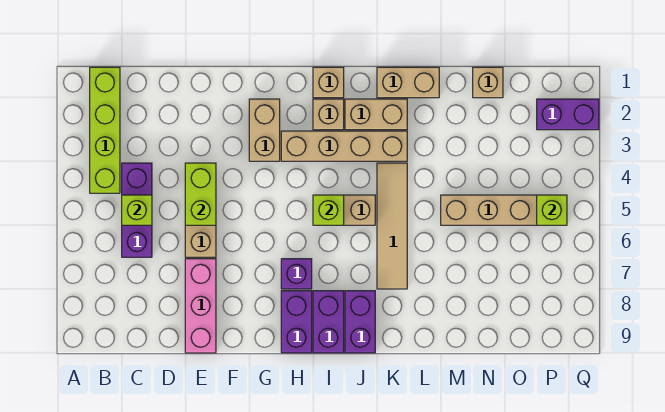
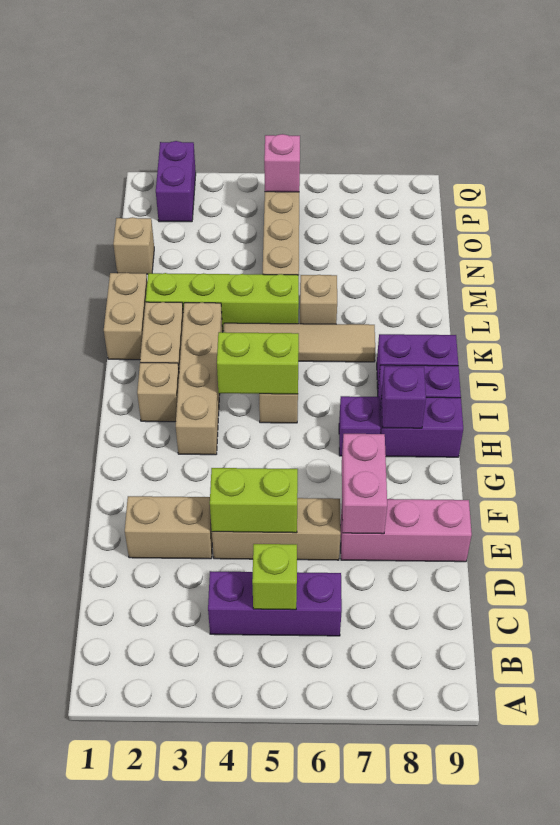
lime 1x4 brick [90,67,120,193] -> lime 1x4 brick moved to [146,273,299,331]
none -> pink 1x2 brick [342,434,387,534]
tan 1x2 brick [249,99,280,161] -> tan 1x2 brick moved to [125,496,212,559]
none -> purple 1x1 brick [381,366,426,428]
tan 1x1 brick [313,67,344,98] -> tan 1x1 brick moved to [300,275,337,324]
lime 1x1 brick [313,195,344,225] -> lime 1x2 brick [217,332,299,394]
lime 1x1 brick [537,195,567,225] -> pink 1x1 brick [264,134,300,192]

